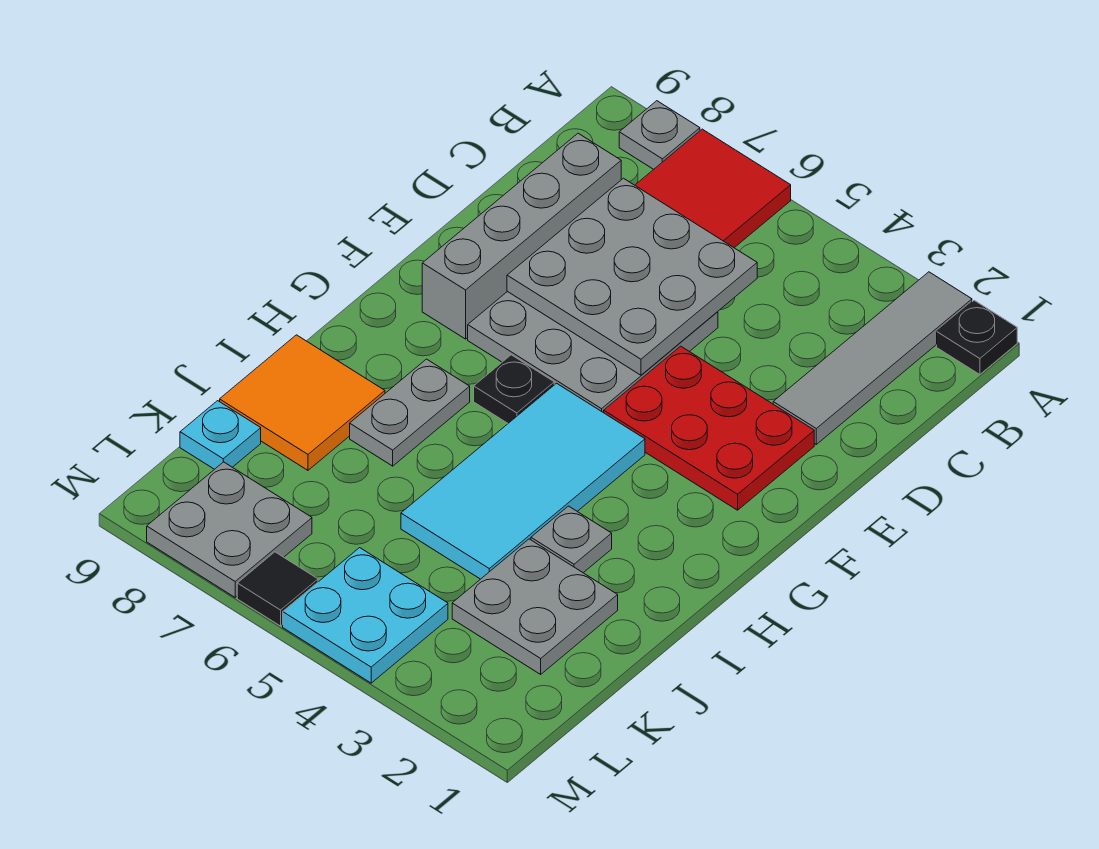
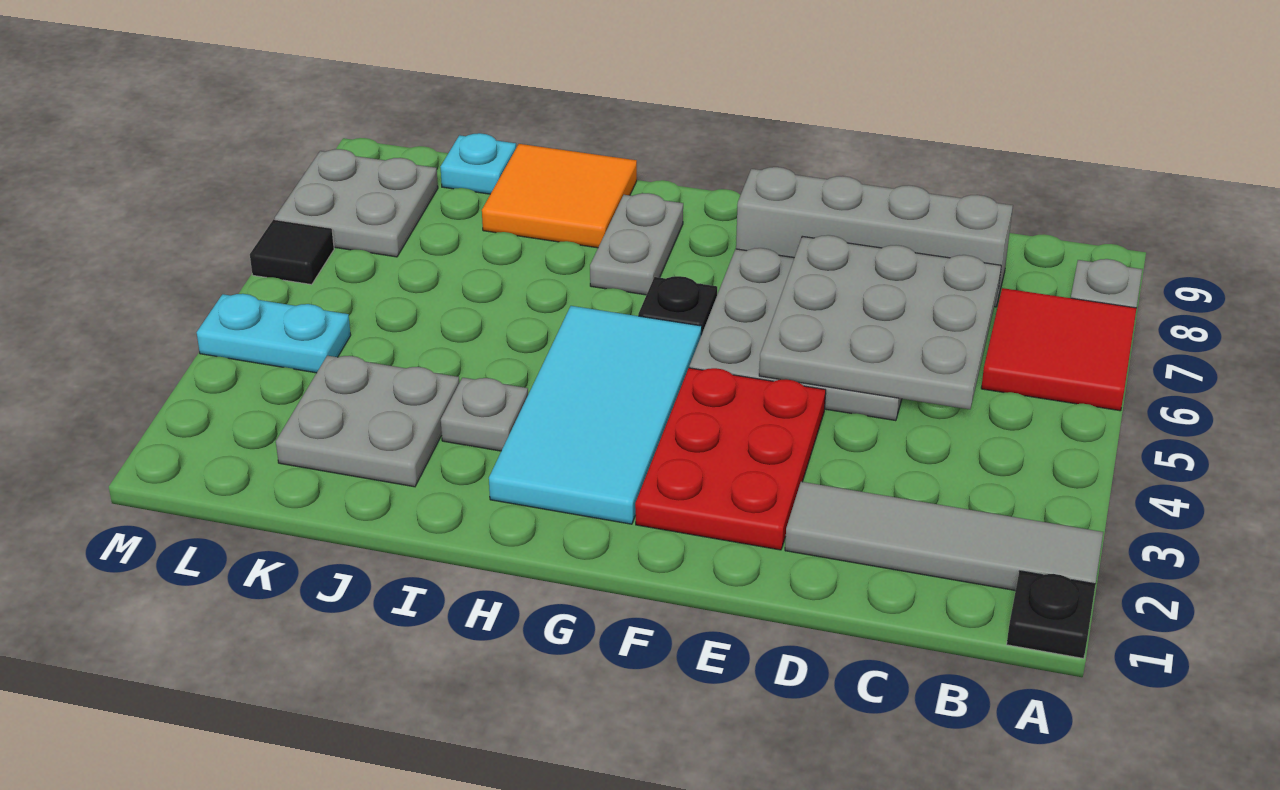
cyan 2x4 tile [401,383,645,579] -> cyan 2x4 tile turned to [489,306,702,524]
grey 1x2 plate [350,359,470,466] -> grey 1x2 plate turned to [590,193,683,295]
cyan 2x2 plate [283,548,448,683] -> cyan 1x2 plate [197,294,351,373]

